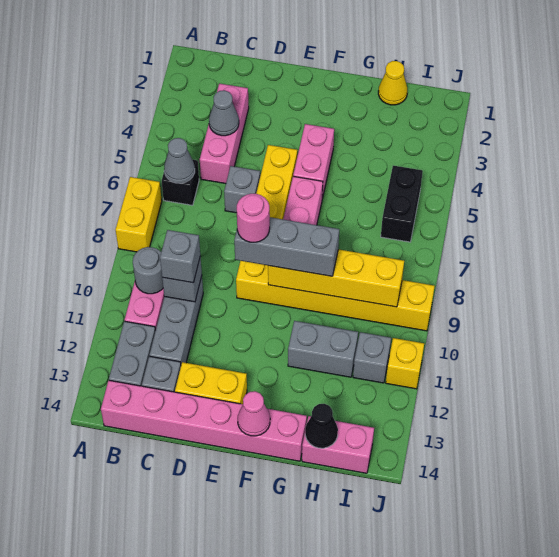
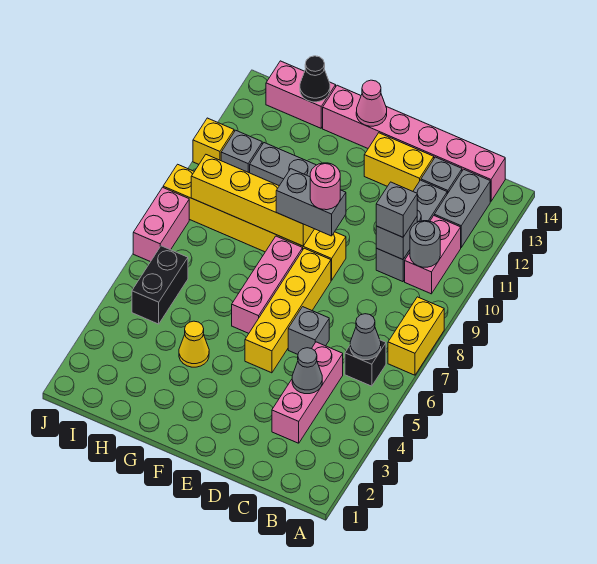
grey 1x3 brick [234,217,339,276] -> grey 1x2 brick [276,169,346,236]
pink 1x2 brick [293,124,334,199] -> pink 1x2 brick moved to [133,187,189,262]
yellow 1x1 cone [378,61,407,105] -> yellow 1x1 cone moved to [179,321,209,367]

